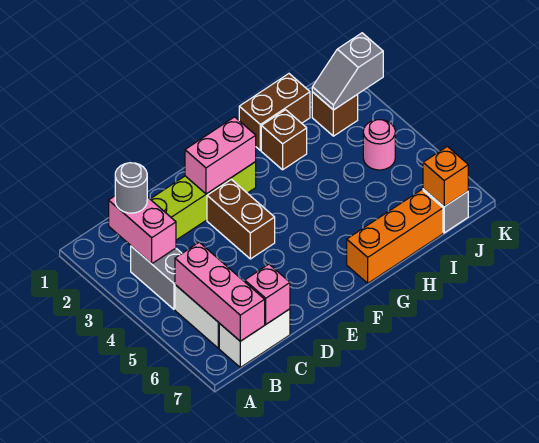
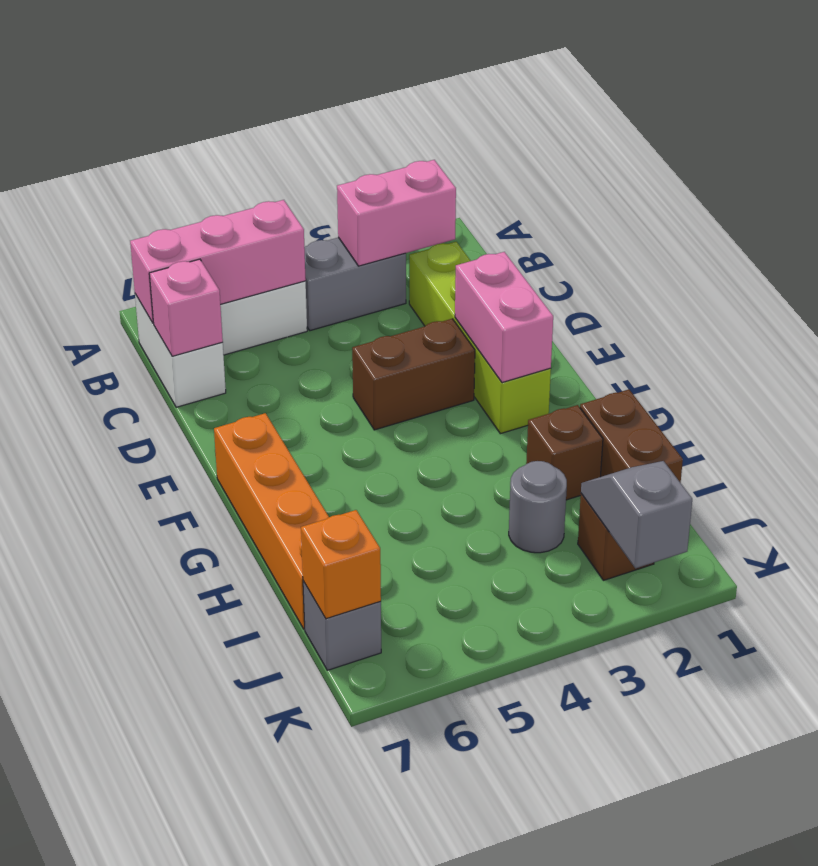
grey 1x1 round brick [115,163,147,213] -> grey 1x1 round brick moved to [509,461,567,553]
orange 1x3 brick [347,190,443,283] -> orange 1x4 brick [214,413,329,629]
pink 1x1 round brick [363,120,395,170] -> none

